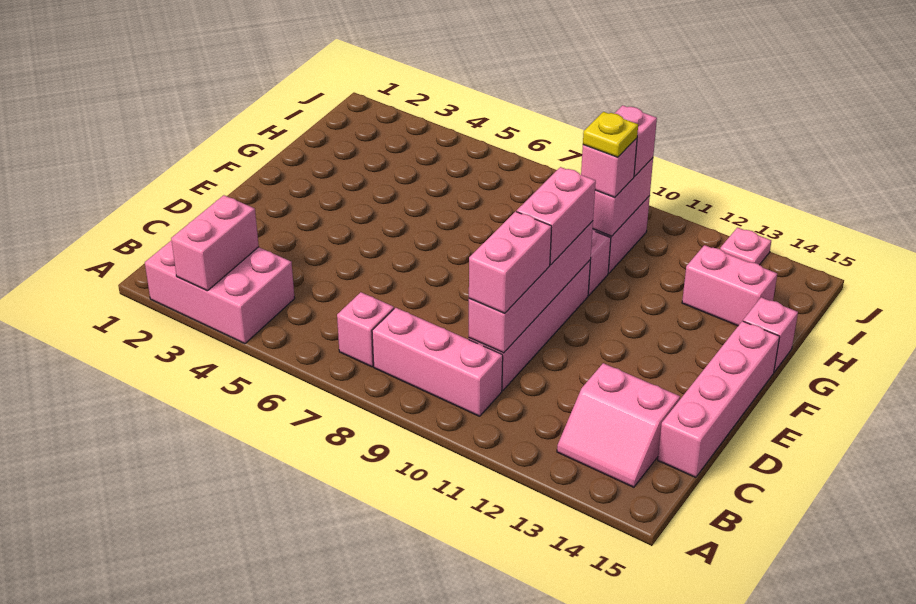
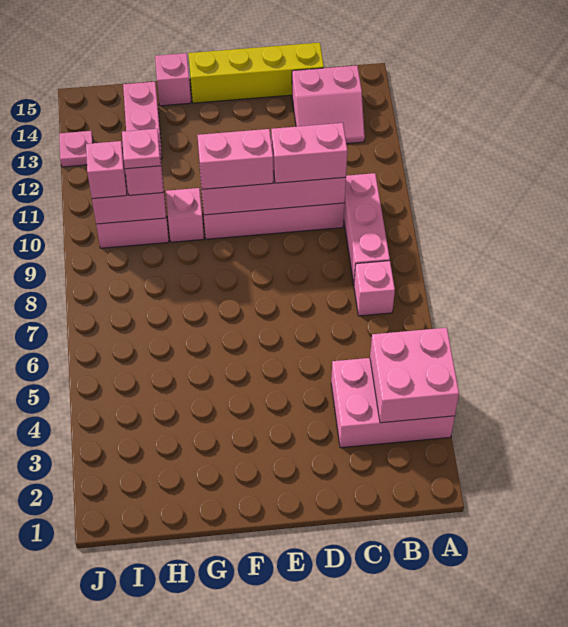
pink 2x3 brick [145,241,295,344] -> pink 2x3 brick turned to [331,358,455,448]
pink 1x2 brick [171,195,259,291] -> pink 2x2 brick [370,328,459,423]
pink 2x2 slope [557,363,680,487] -> pink 2x2 slope turned to [292,65,365,144]
pink 1x4 brick [658,321,780,478] -> yellow 1x4 brick [188,43,324,103]
yellow 1x1 plate [583,112,638,157] -> pink 1x1 plate [122,129,161,169]

